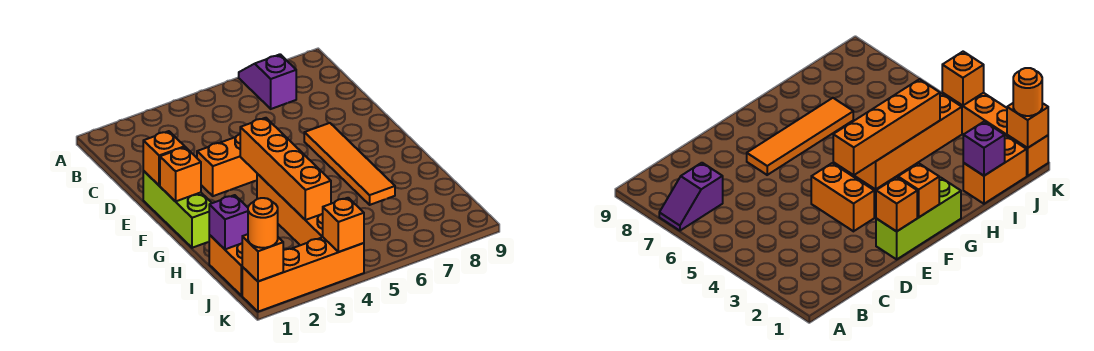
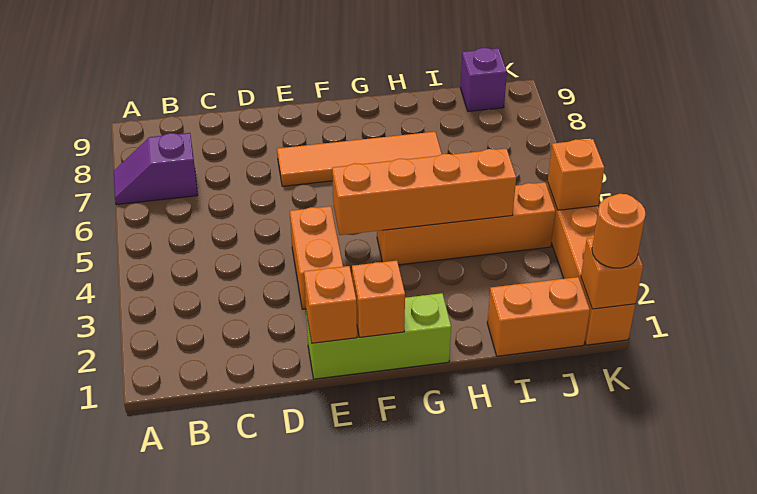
purple 1x1 brick [209,195,248,249] -> purple 1x1 brick moved to [460,48,507,111]

